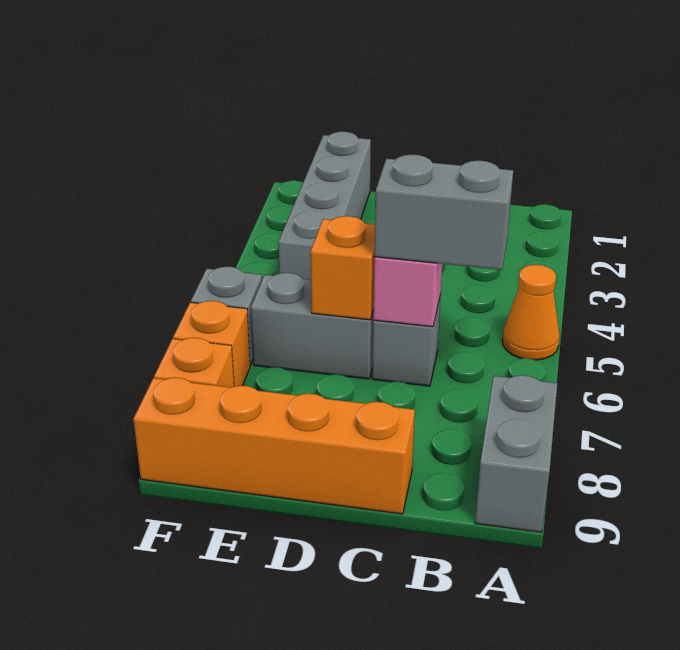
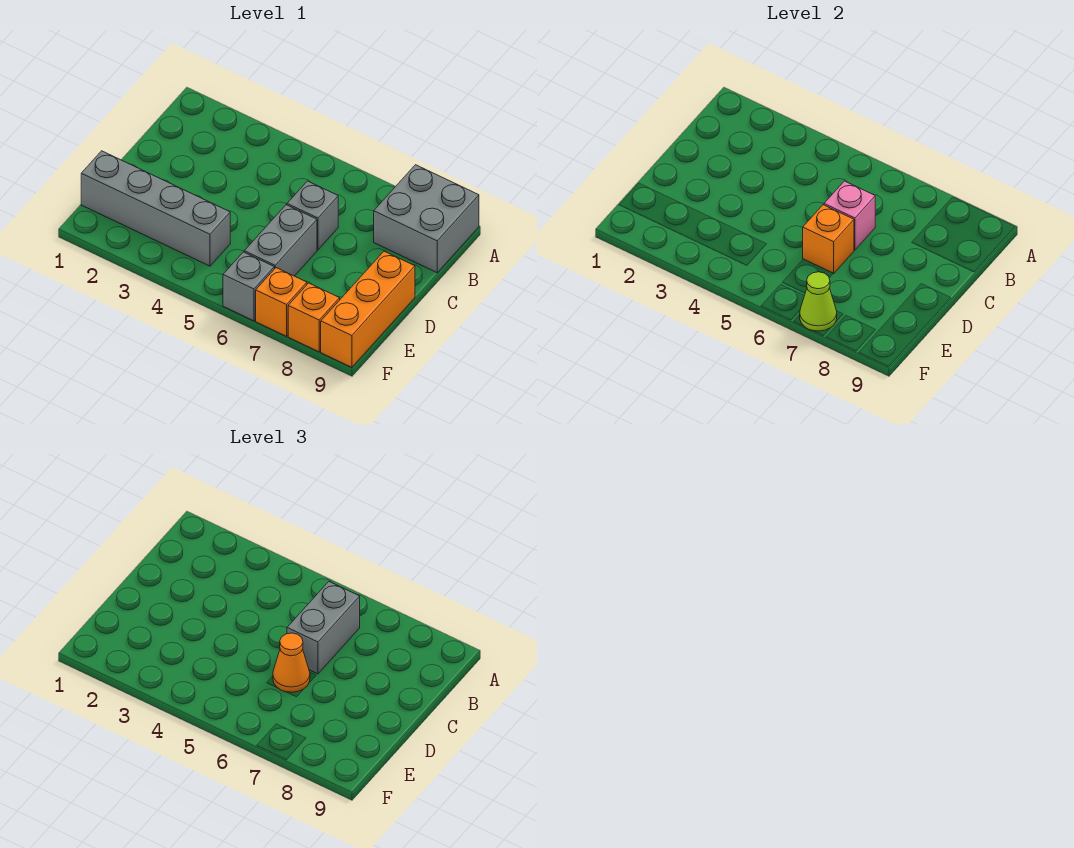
orange 1x1 cone [502,265,560,360] -> orange 1x1 cone moved to [273,633,310,692]
grey 1x2 brick [475,375,557,532] -> grey 2x2 brick [374,165,479,273]
orange 1x4 brick [133,378,415,514] -> orange 1x3 brick [321,251,415,367]
none -> lime 1x1 cone [800,272,837,331]

